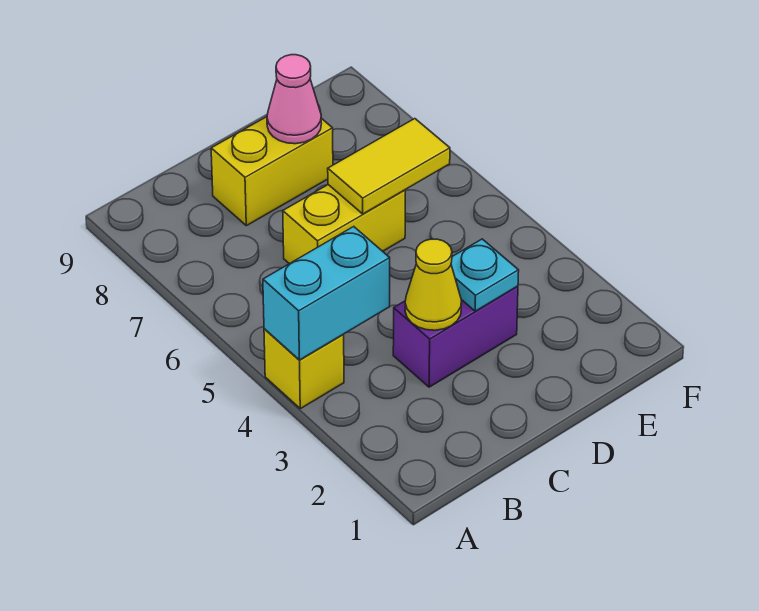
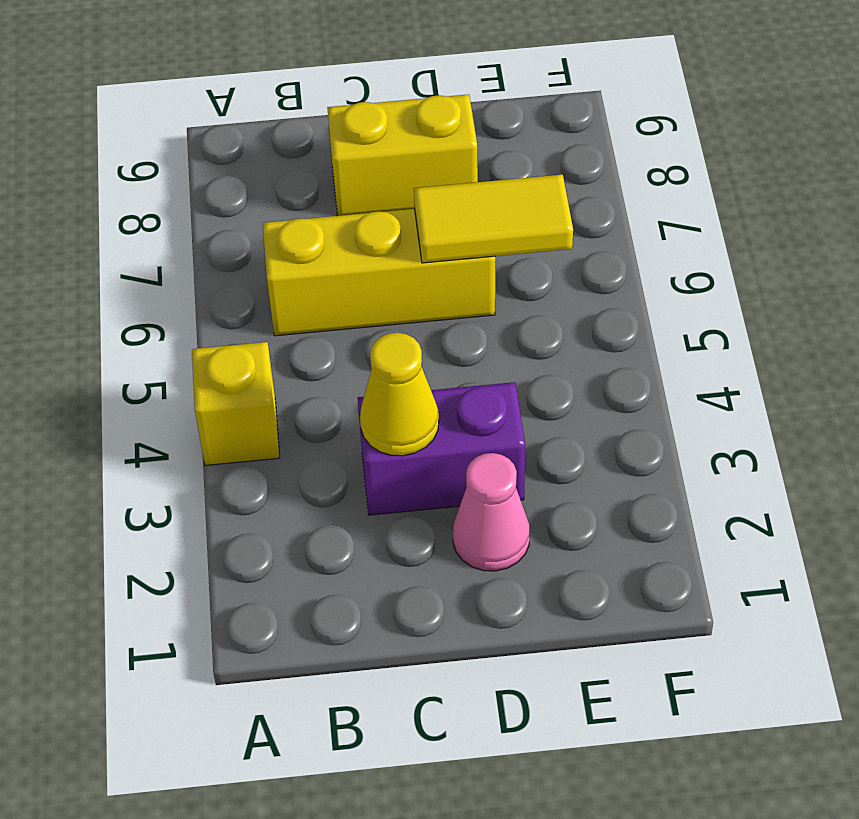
cyan 1x2 brick [263,227,390,360] -> none
yellow 1x2 brick [283,185,405,264] -> yellow 1x3 brick [263,209,495,336]
cyan 1x1 plate [451,239,519,311] -> none
pink 1x1 cone [267,55,321,144] -> pink 1x1 cone moved to [453,453,530,571]

